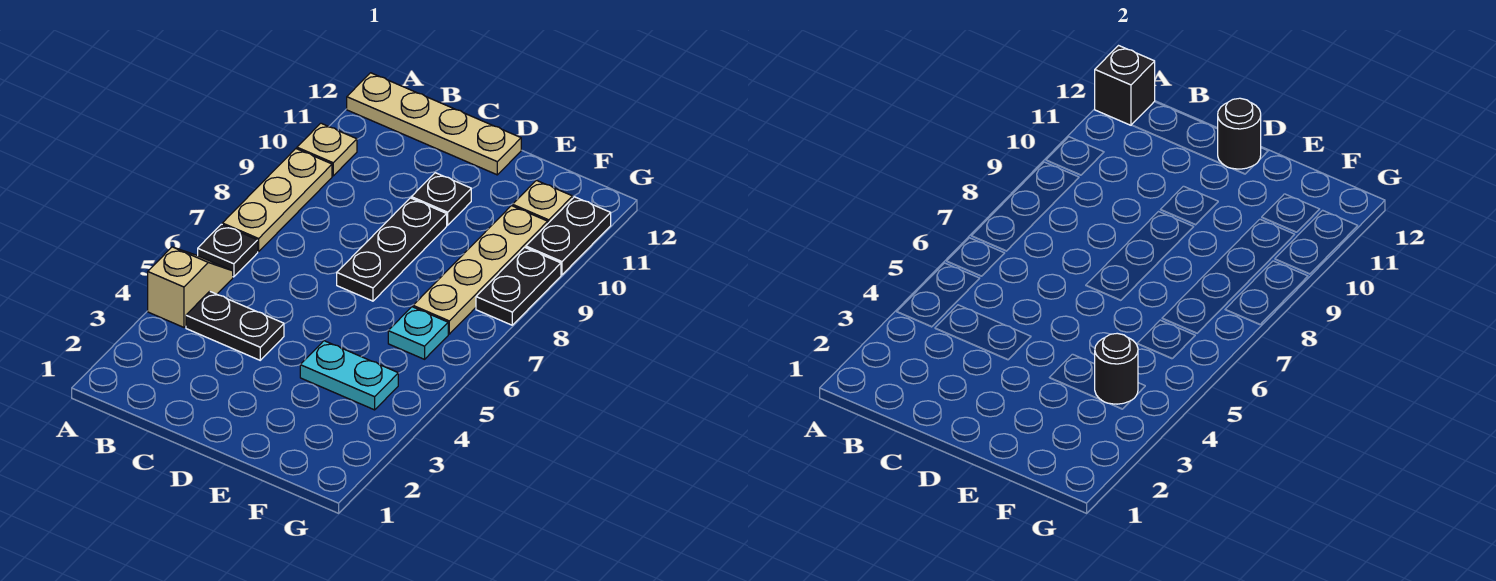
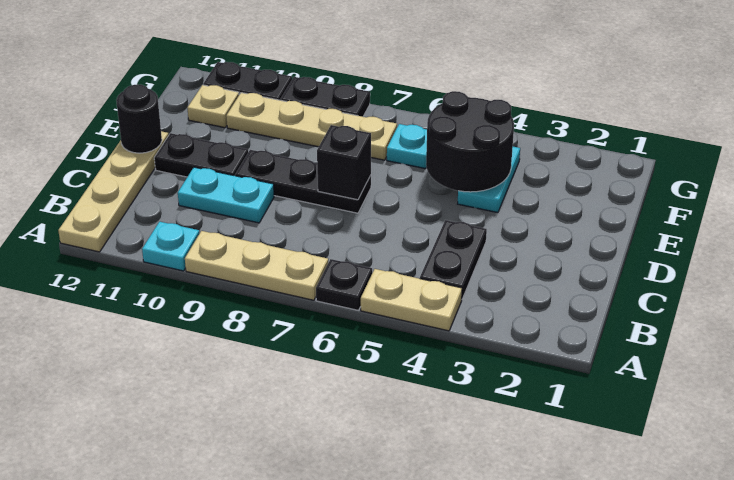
tan 1x2 slope [148,247,233,327] -> tan 1x2 plate [361,269,462,331]
tan 1x1 plate [297,123,357,176] -> cyan 1x1 plate [142,222,200,271]
black 1x1 brick [1095,46,1155,125] -> black 1x1 brick moved to [317,125,371,200]
none -> cyan 1x2 plate [178,167,274,223]
black 1x1 plate [411,173,471,225] -> black 1x2 plate [154,133,248,177]
black 1x1 round brick [1095,333,1138,404] -> black 2x2 round brick [426,91,514,192]

